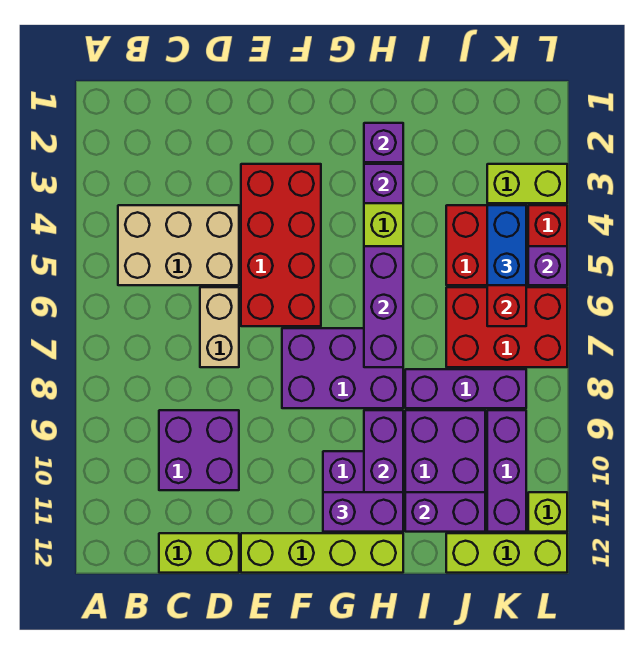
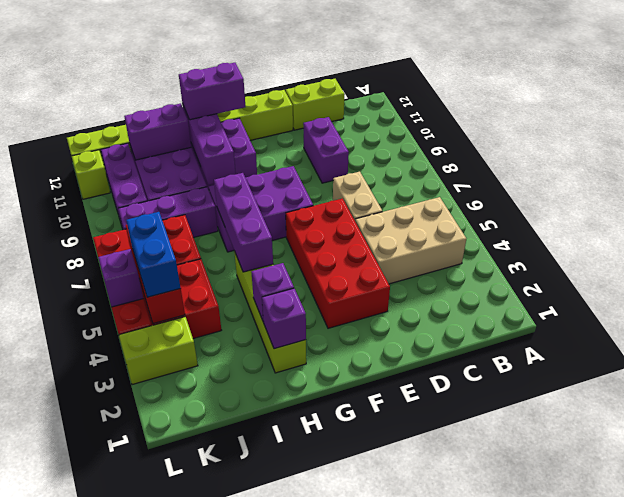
purple 2x2 brick [159,410,239,490] -> purple 1x2 brick [303,117,349,183]

